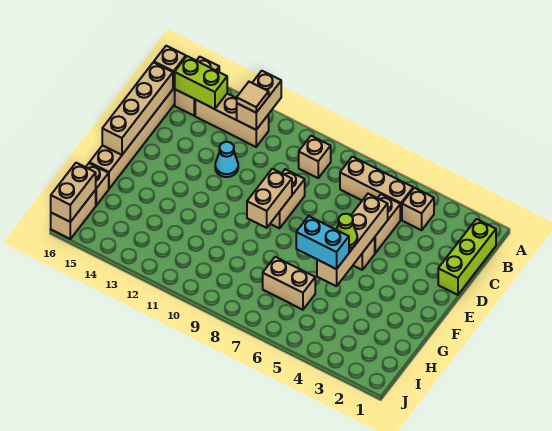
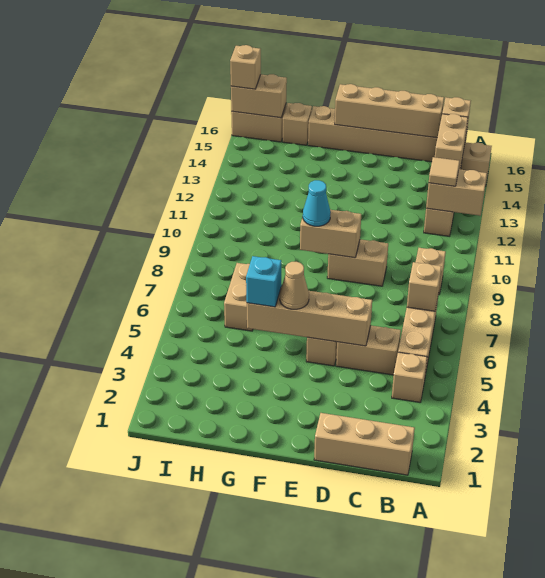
lime 1x3 brick [438,219,496,295] -> tan 1x3 brick [314,413,415,475]
none -> tan 1x1 brick [407,262,442,311]
lime 1x2 brick [175,56,227,109] -> tan 1x2 brick [435,114,468,169]
cyan 1x1 cone [215,142,238,177] -> cyan 1x1 cone moved to [303,180,331,226]
lime 1x1 cone [336,214,357,248] -> tan 1x1 cone [280,262,309,309]
cyan 1x2 brick [296,216,349,269] -> cyan 1x1 brick [246,256,281,307]
none -> tan 1x1 brick [230,45,261,89]

